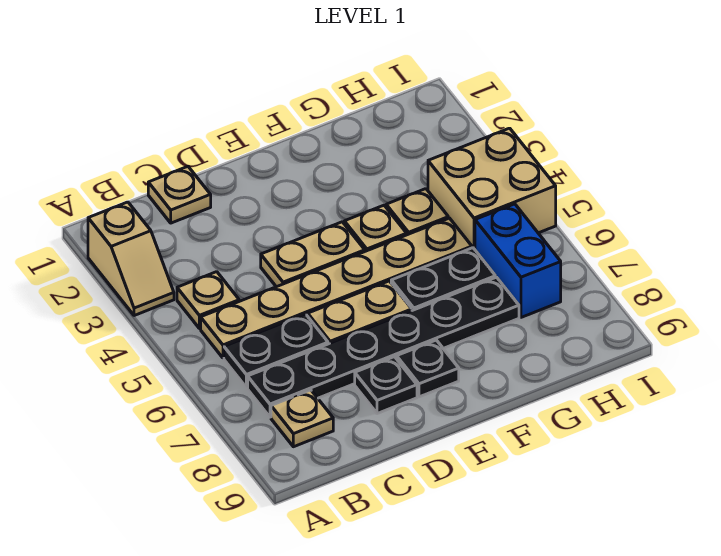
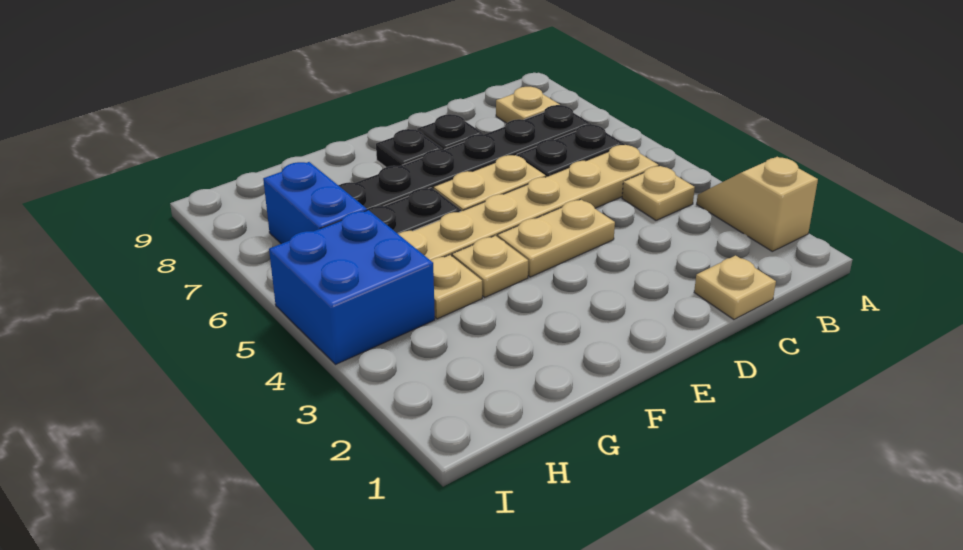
tan 2x2 brick [428,128,556,249] -> blue 2x2 brick [269,210,435,364]

